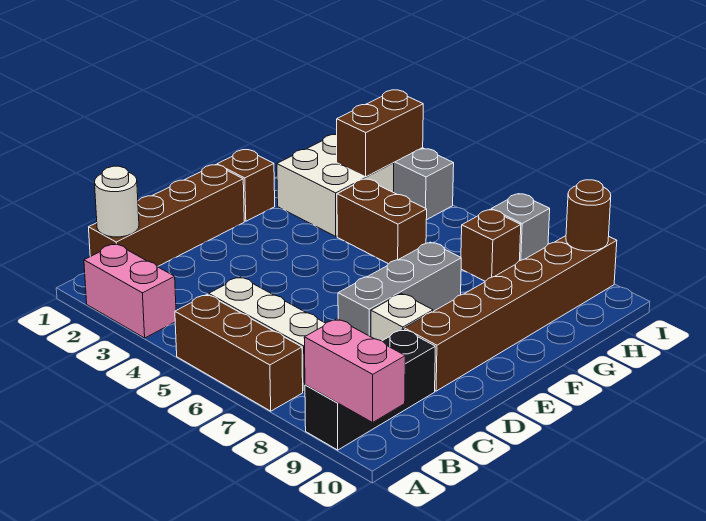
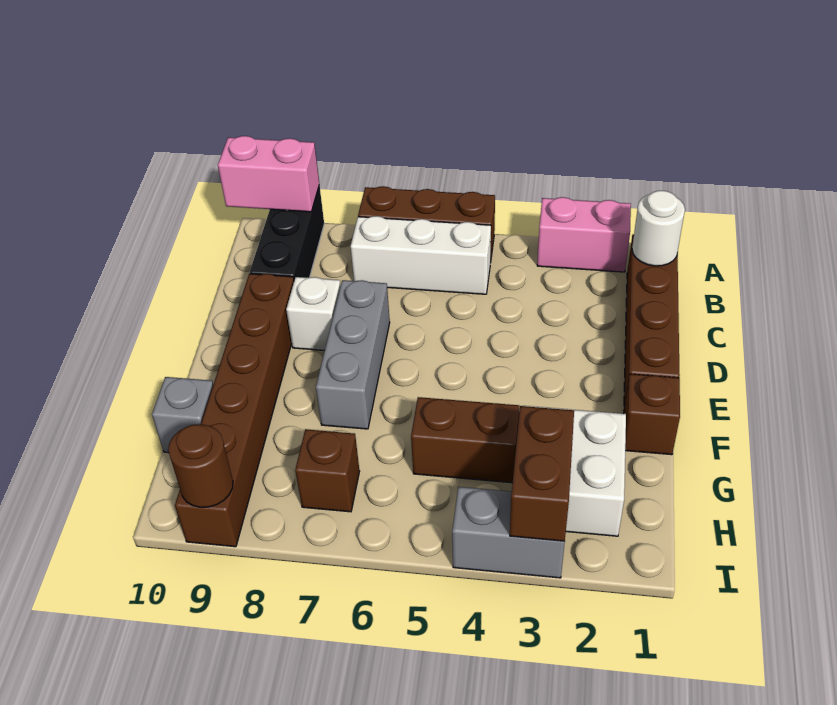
grey 1x1 brick [491,194,550,261] -> grey 1x1 brick moved to [152,377,213,453]

